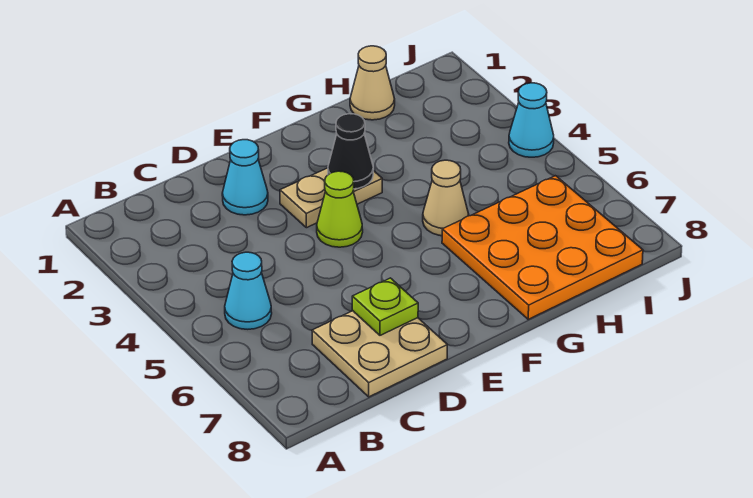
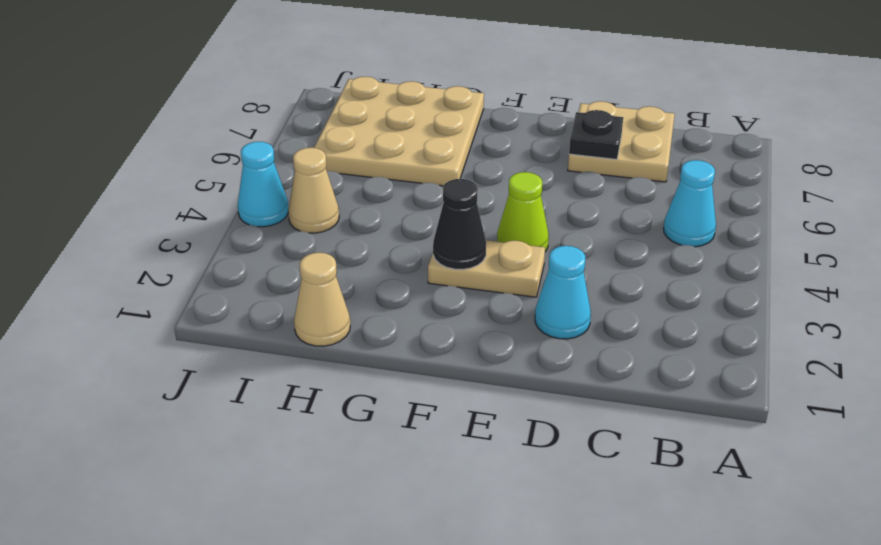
lime 1x1 plate [352,278,418,335] -> black 1x1 plate [569,110,623,159]
tan 1x1 cone [423,160,469,236] -> tan 1x1 cone moved to [288,148,339,233]
orange 3x3 plate [442,176,643,319] -> tan 3x3 plate [314,77,484,186]

